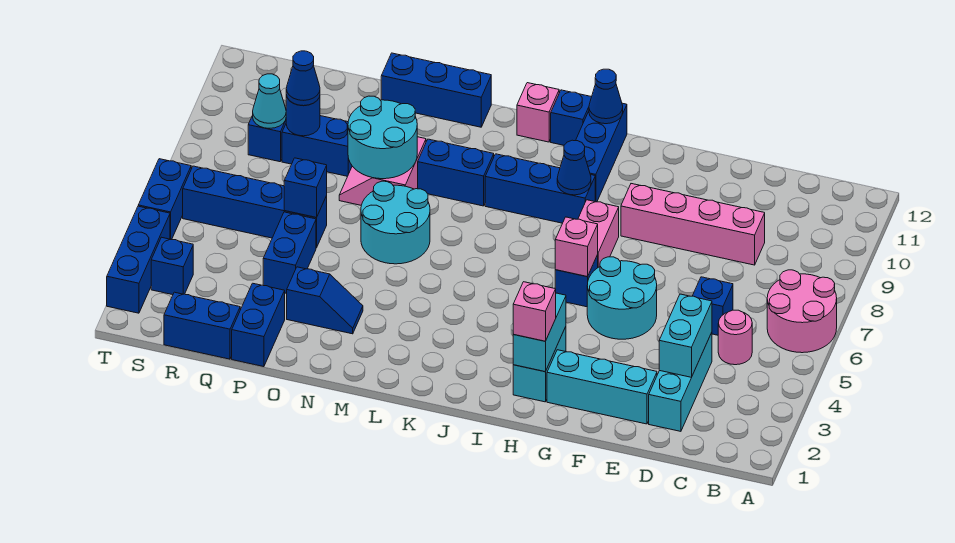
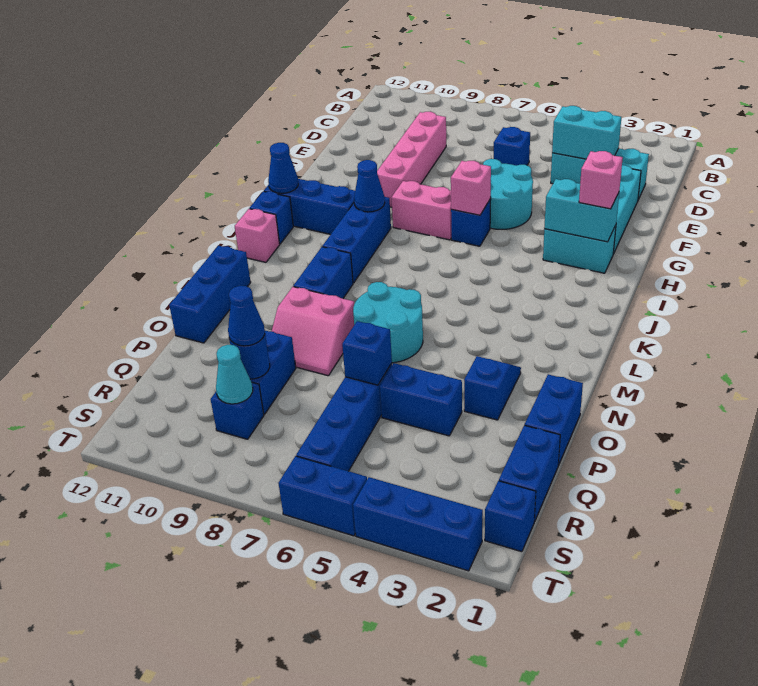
pink 2x2 round brick [767,270,837,353] -> none
pink 1x1 round brick [718,310,752,365] -> none
cyan 2x2 round brick [348,96,417,179] -> none
blue 1x2 brick [232,283,285,367] -> blue 1x2 brick turned to [525,374,583,465]
blue 1x1 brick [151,237,193,295] -> blue 1x1 brick moved to [485,481,536,552]

